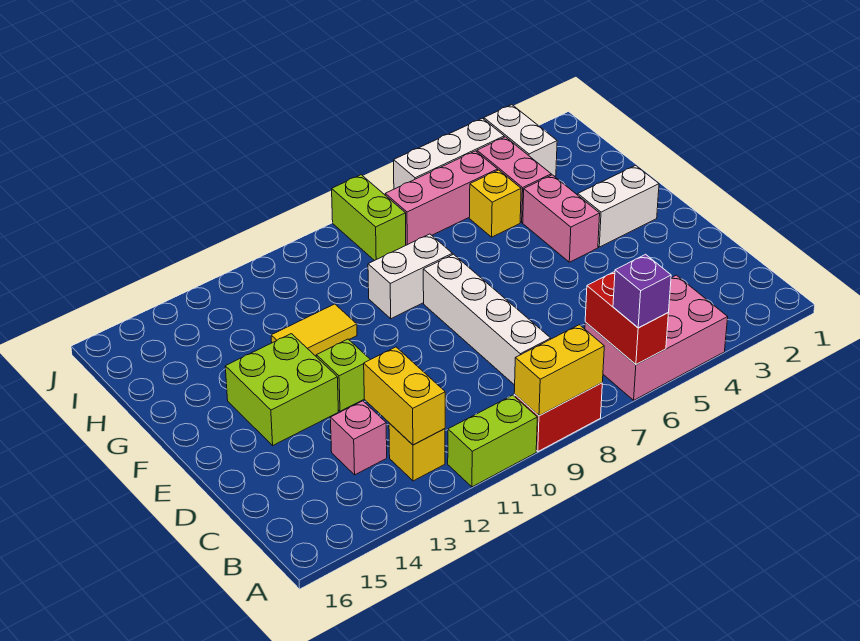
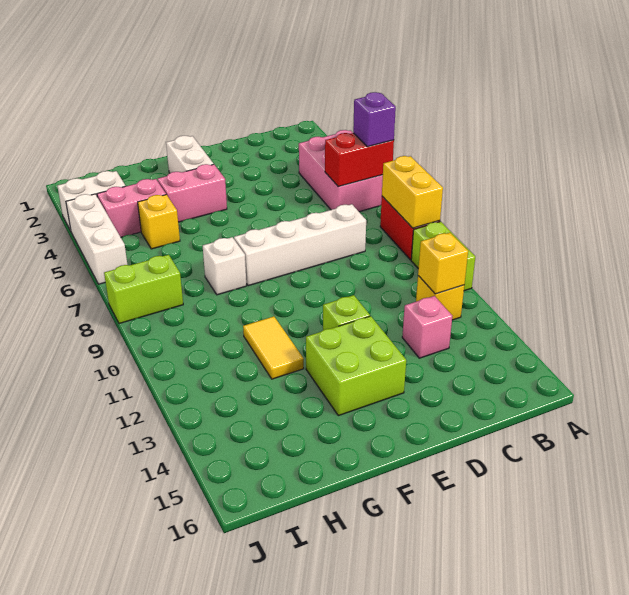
yellow 1x2 brick [364,347,445,445] -> yellow 1x1 brick [418,233,468,294]
white 1x2 brick [368,234,452,319] -> white 1x1 brick [203,237,246,295]
pink 1x3 brick [385,151,498,245] -> none

